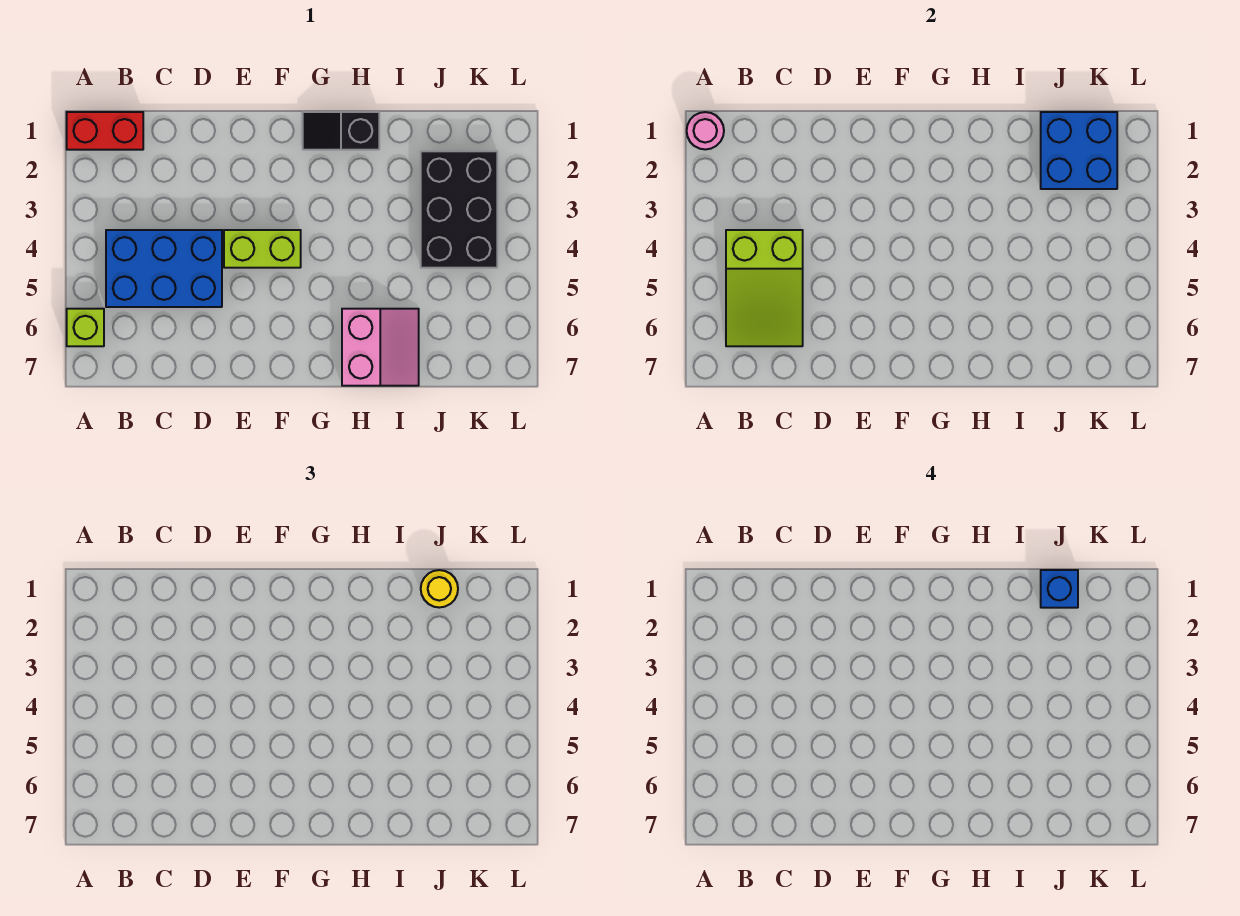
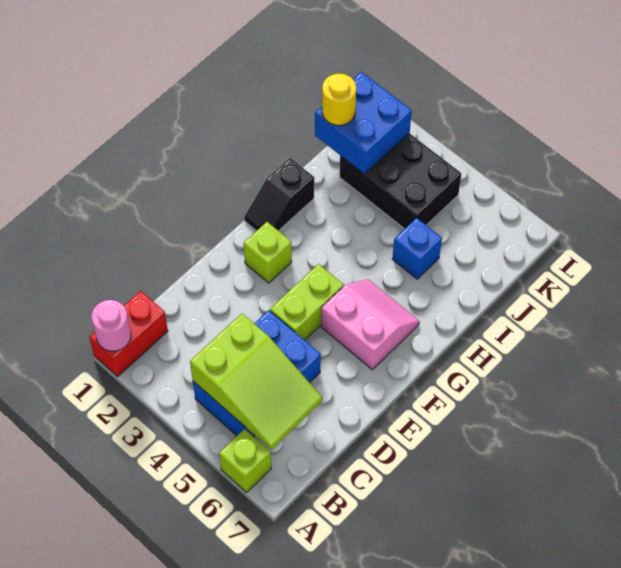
none -> lime 1x1 brick [244,222,292,283]
pink 2x2 slope [342,309,419,386] -> pink 2x2 slope moved to [321,279,419,370]
blue 1x1 brick [1041,570,1078,608] -> blue 1x1 brick moved to [392,218,442,279]

